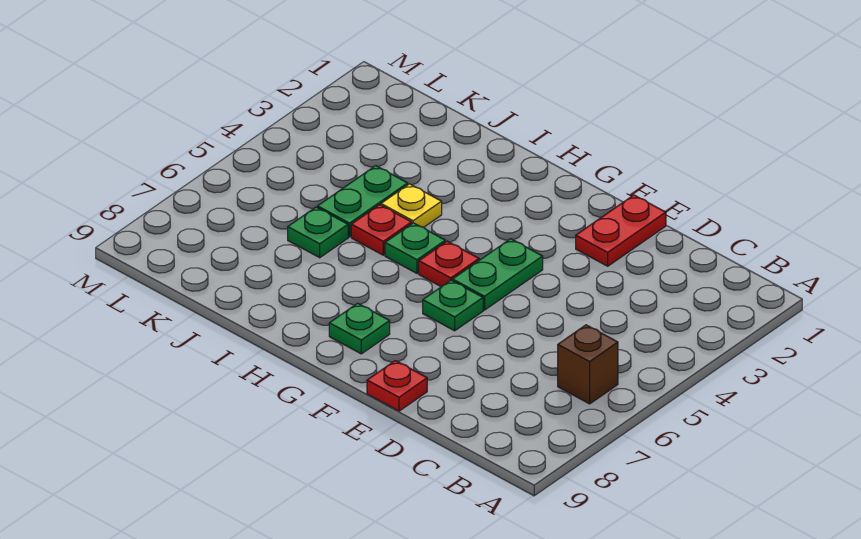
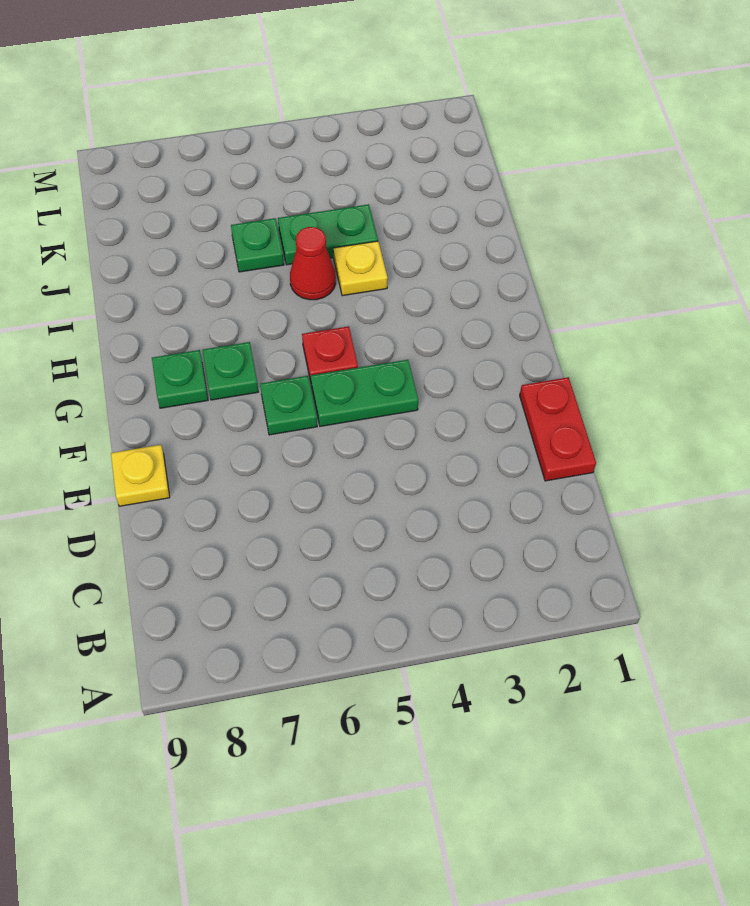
brown 1x1 brick [558,325,618,404] -> none
red 1x2 plate [576,195,666,266] -> red 1x2 plate turned to [520,377,596,481]
red 1x1 plate [367,361,427,411] -> yellow 1x1 plate [111,445,170,506]
green 1x1 plate [385,223,445,273] -> green 1x1 plate moved to [202,342,258,400]
red 1x1 plate [351,205,412,255] -> red 1x1 cone [290,227,336,300]

